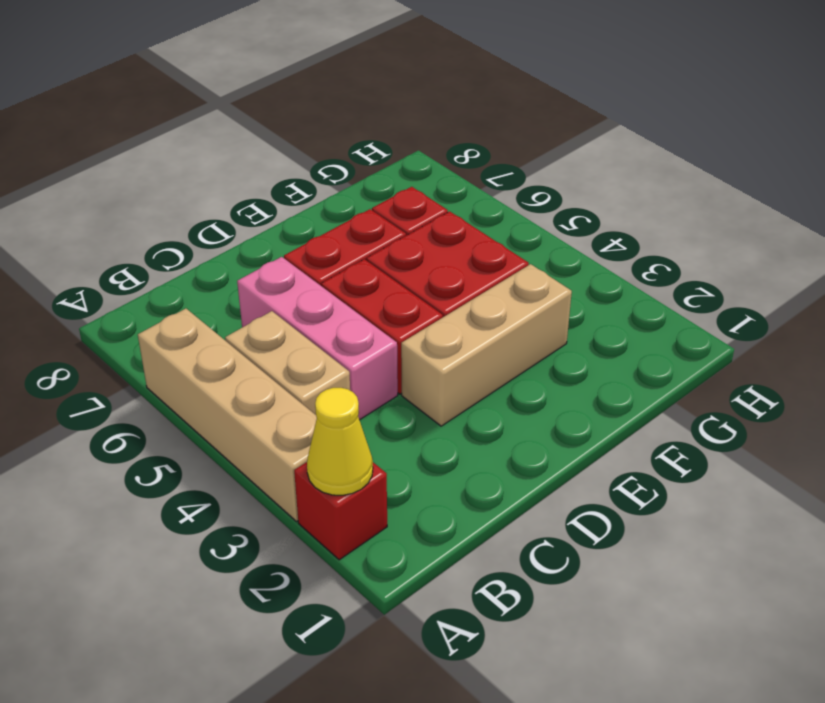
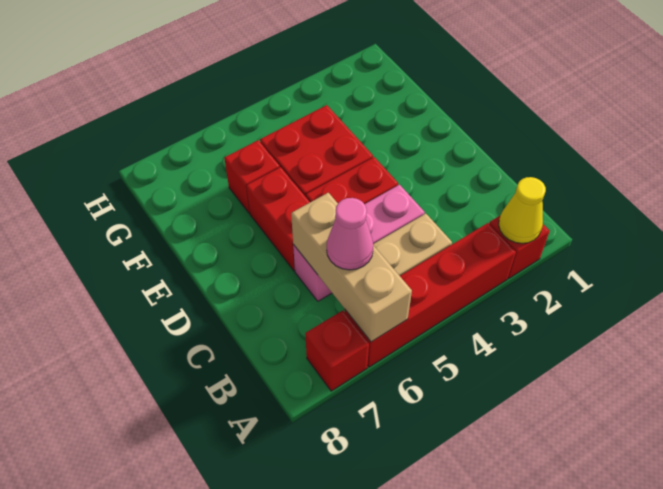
tan 1x4 brick [138,309,317,522] -> red 1x4 brick [345,223,516,367]
none -> red 1x1 brick [305,311,369,391]
none -> pink 1x1 cone [327,198,373,270]
tan 1x3 brick [401,264,572,426] -> tan 1x3 brick moved to [291,193,412,342]

